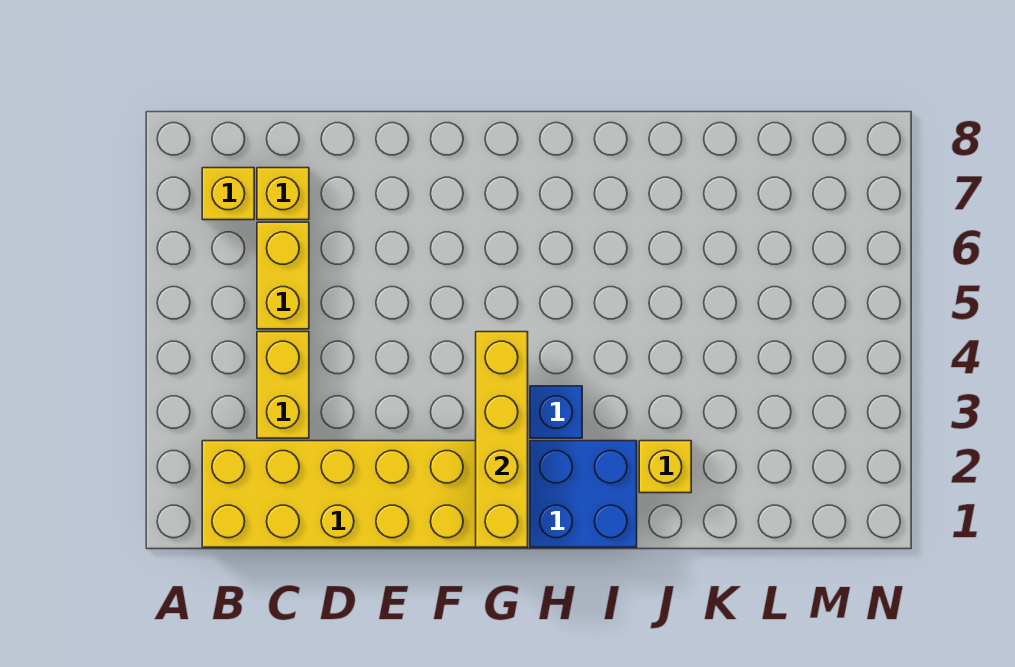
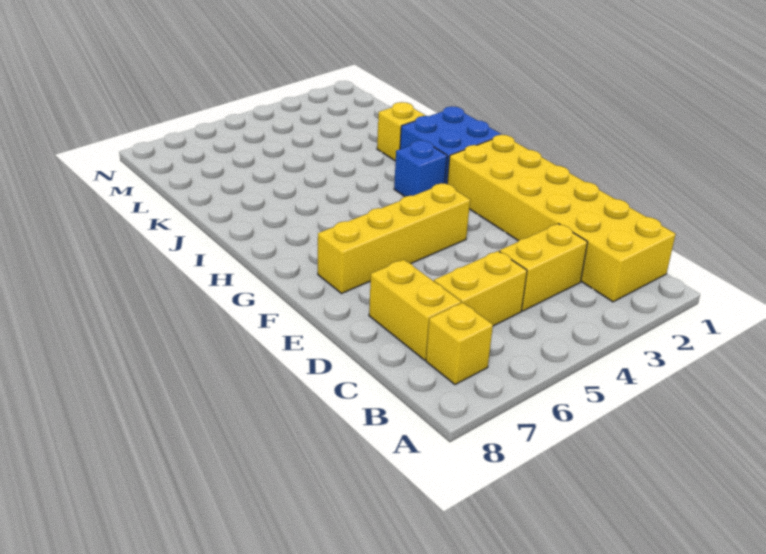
yellow 1x1 brick [257,168,309,220] -> yellow 1x2 brick [369,259,461,360]
yellow 1x4 brick [476,332,528,547] -> yellow 1x4 brick moved to [318,183,470,293]

